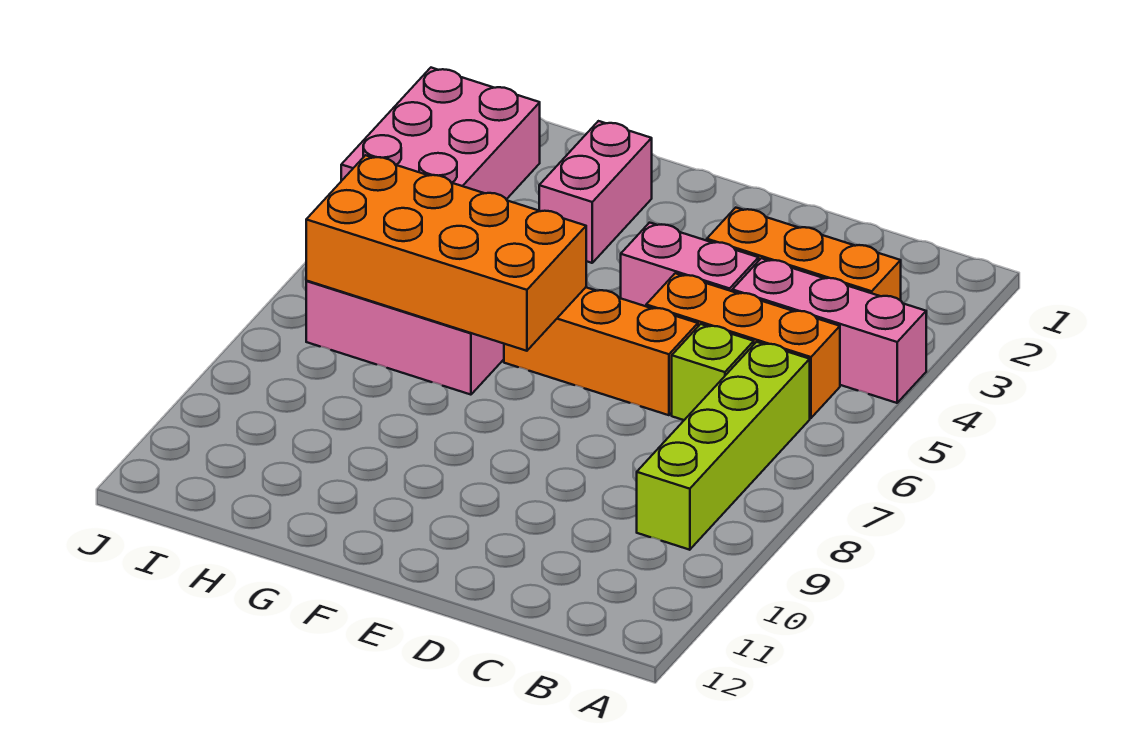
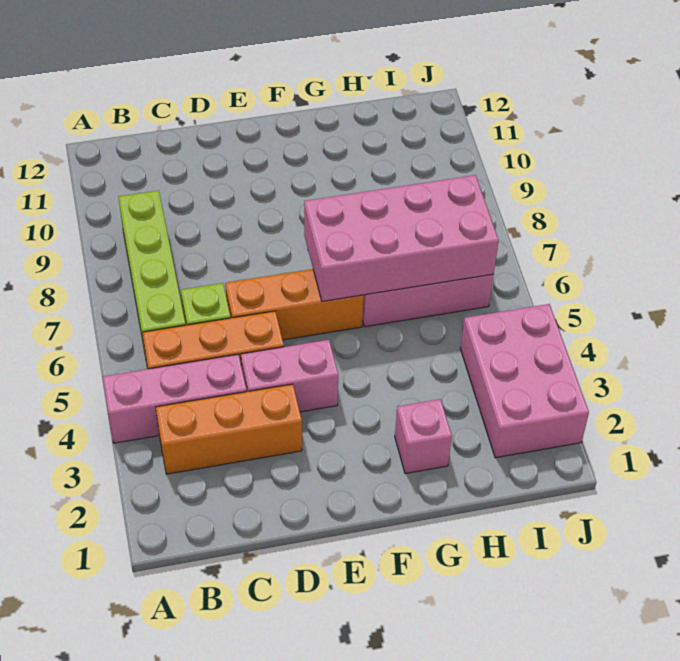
orange 2x4 brick [306,155,586,351] -> pink 2x4 brick [304,175,499,301]
pink 1x2 brick [539,121,652,263] -> pink 1x1 brick [395,399,452,474]

